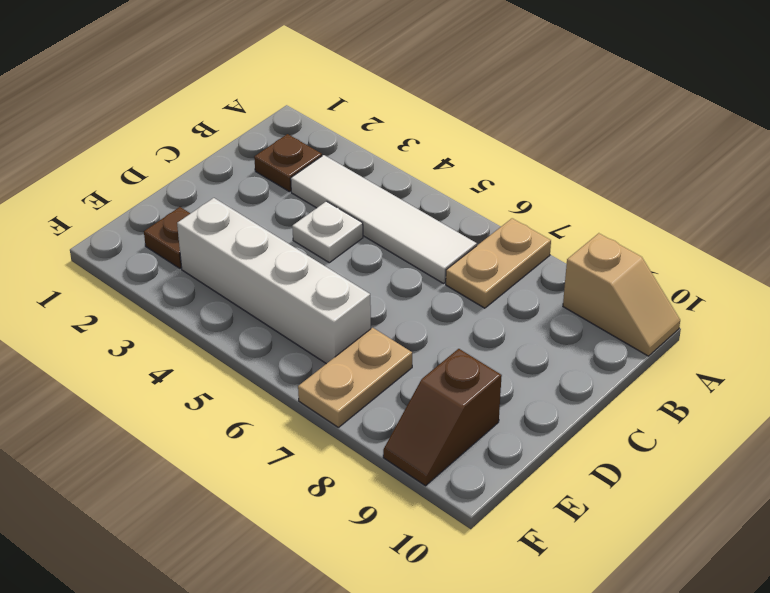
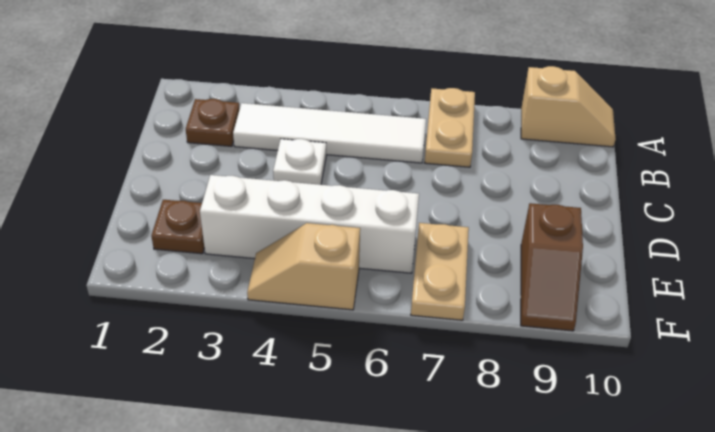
none -> tan 1x2 slope [247,223,360,310]

